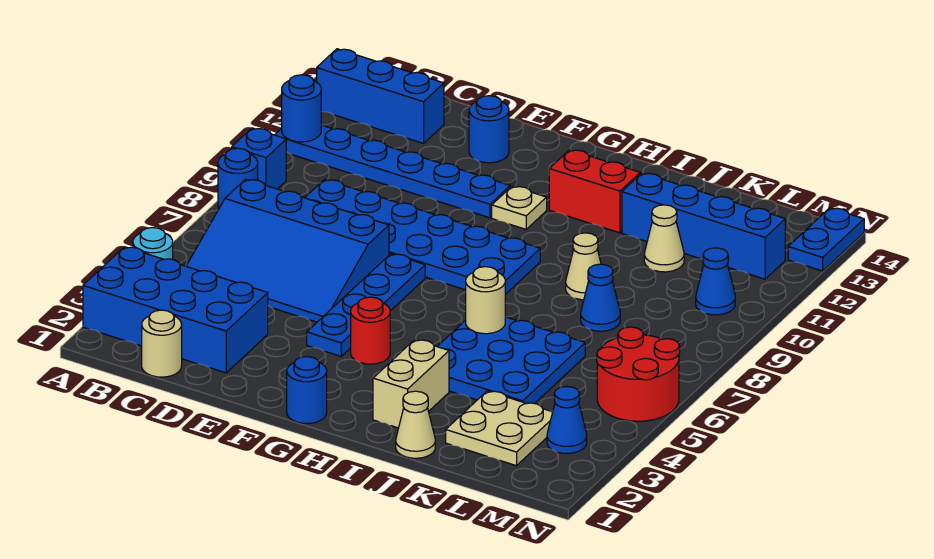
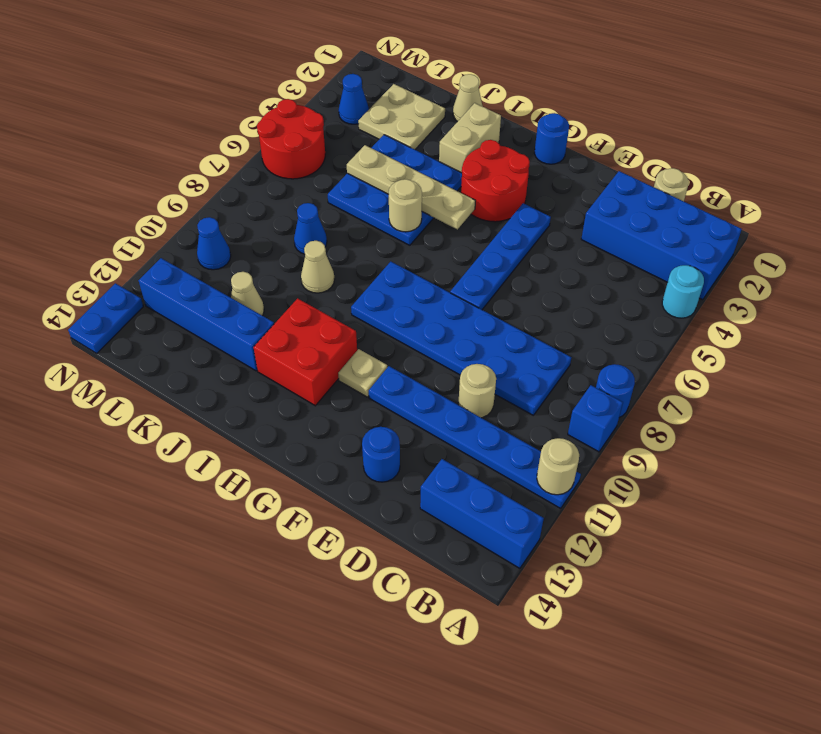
blue 1x1 round brick [282,75,321,142] -> tan 1x1 round brick [537,438,579,495]
blue 3x4 slope [186,179,389,322] -> none
none -> tan 1x1 round brick [458,364,496,418]
red 1x1 round brick [351,297,390,364] -> red 2x2 round brick [461,140,530,222]
none -> tan 1x4 plate [347,145,475,229]
red 1x2 brick [549,150,640,233] -> red 2x2 brick [253,298,357,406]

